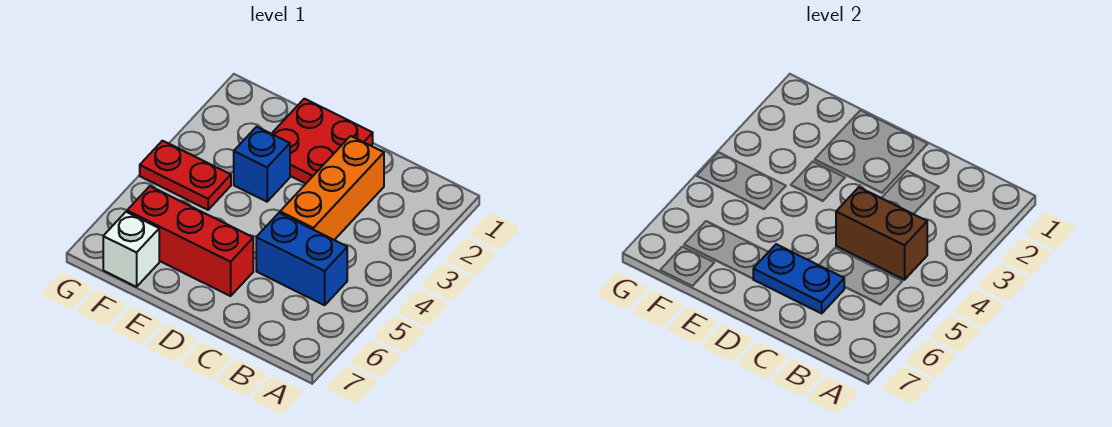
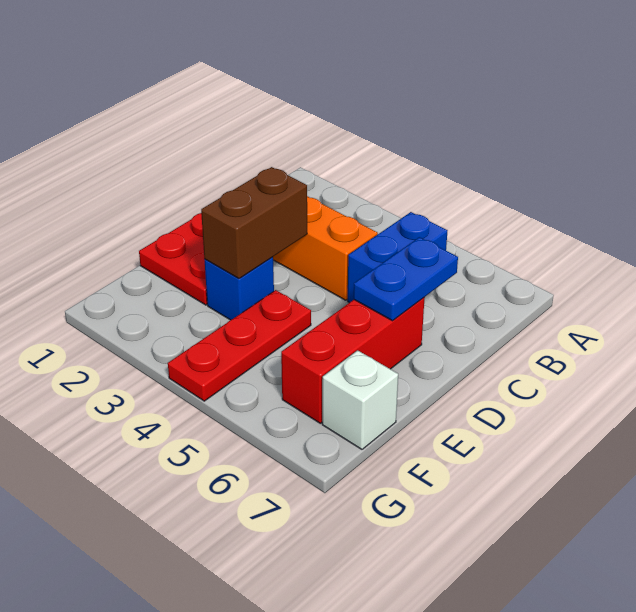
brown 1x2 brick [836,187,927,280] -> brown 1x2 brick moved to [201,167,307,279]
red 1x2 plate [140,141,231,210] -> red 1x3 plate [168,290,311,401]

